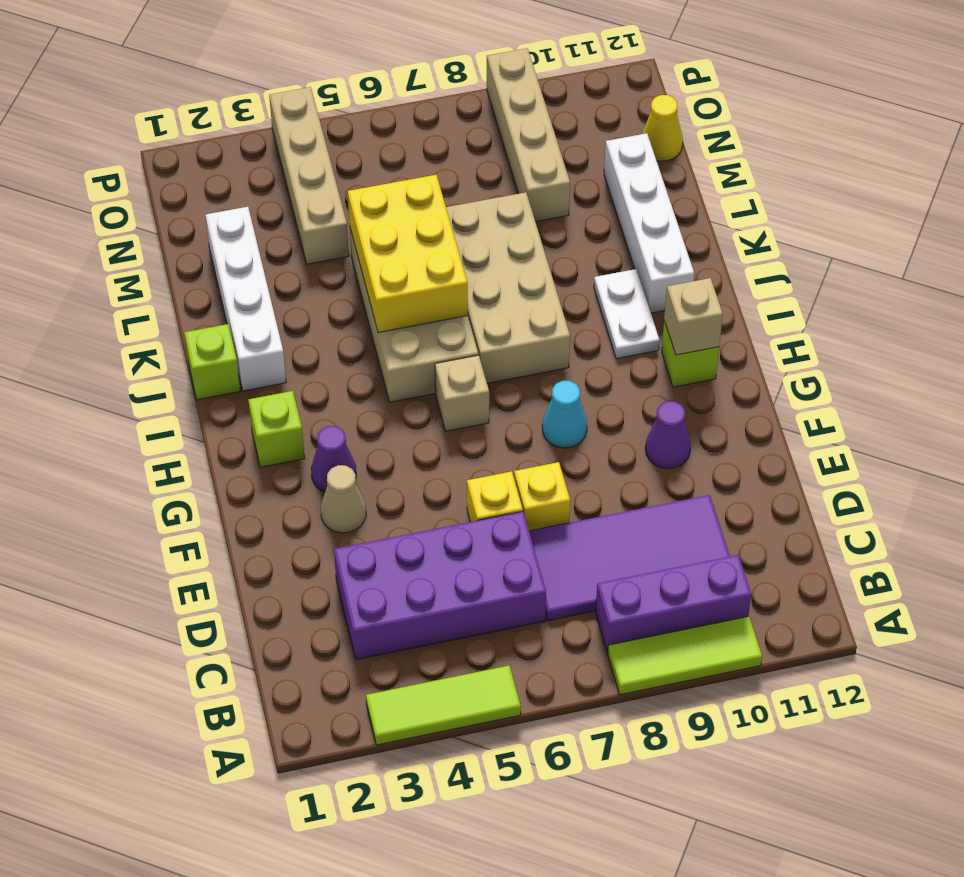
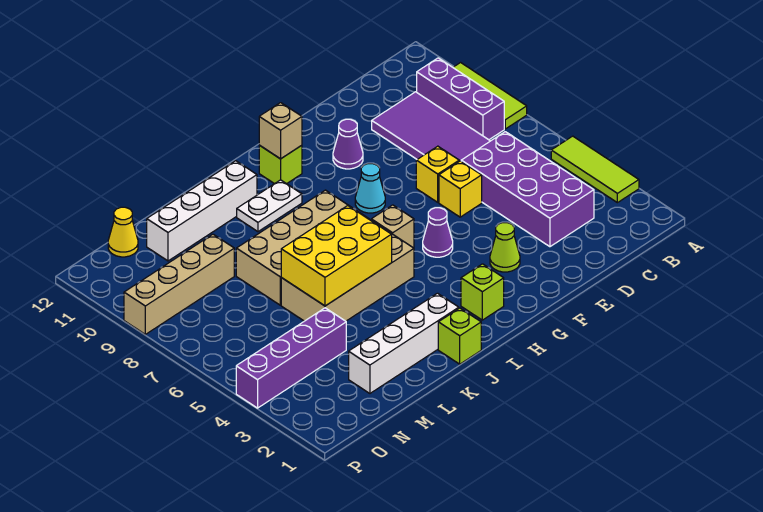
tan 1x1 cone [321,465,366,533] -> lime 1x1 cone [490,223,520,272]
purple 1x1 cone [311,426,356,492] -> purple 1x1 cone moved to [423,208,453,257]
tan 1x4 brick [269,87,349,264] -> purple 1x4 brick [236,308,346,408]

